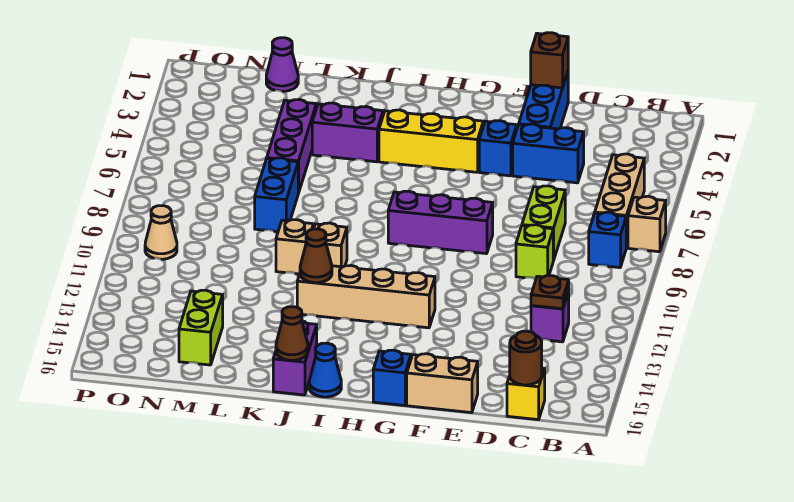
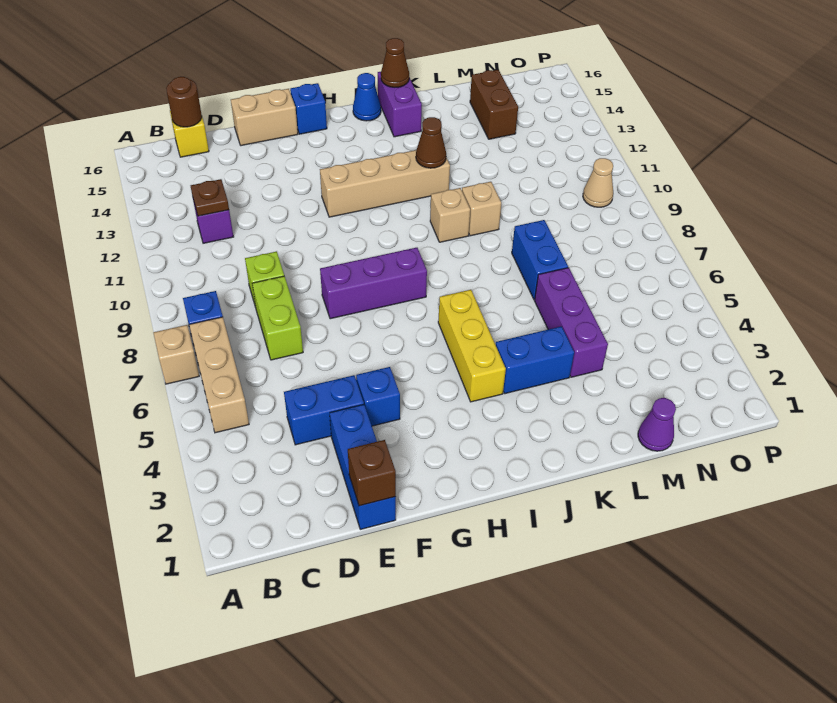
yellow 1x3 brick [379,110,483,172] -> yellow 1x3 brick turned to [438,290,506,402]
purple 1x2 brick [312,103,383,162] -> blue 1x2 brick [496,326,574,394]
lime 1x2 brick [179,290,223,365] -> brown 1x2 brick [470,70,518,139]

